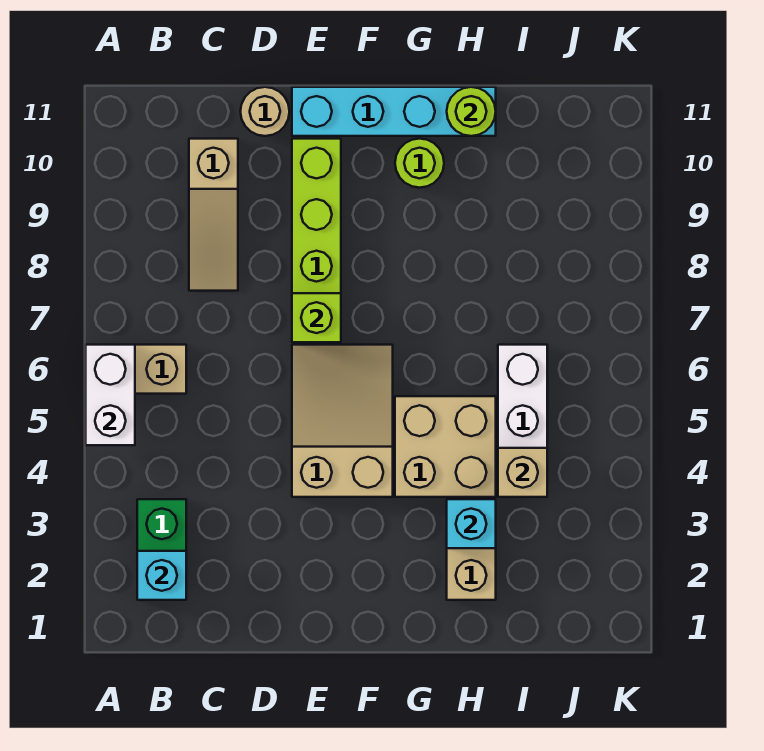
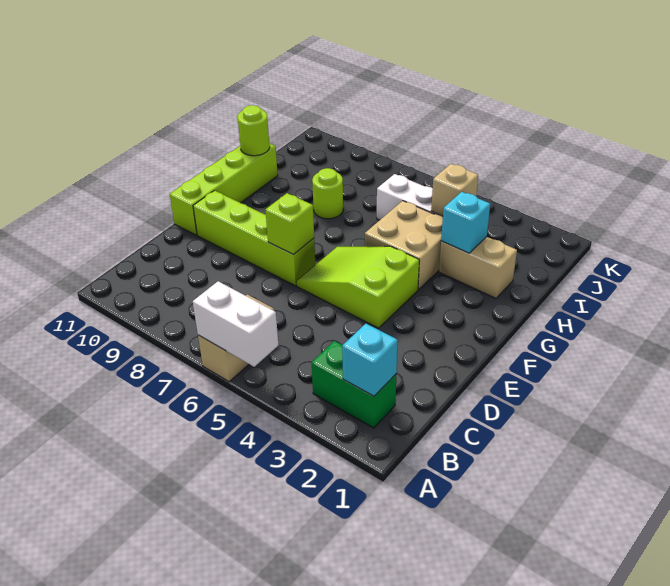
tan 1x3 slope [189,139,238,291] -> none
tan 1x1 round brick [240,87,289,136] -> none
tan 2x3 slope [292,345,393,497] -> lime 2x3 slope [296,246,419,328]
cyan 1x4 brick [292,87,496,136] -> lime 1x4 brick [170,143,278,235]
lime 1x1 round brick [395,139,444,188] -> lime 1x1 round brick moved to [312,168,343,219]

